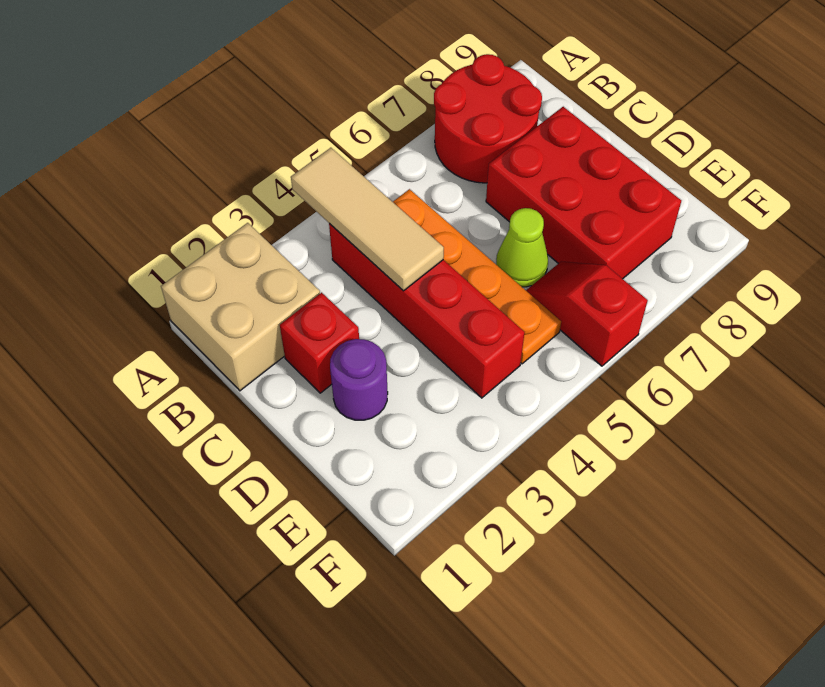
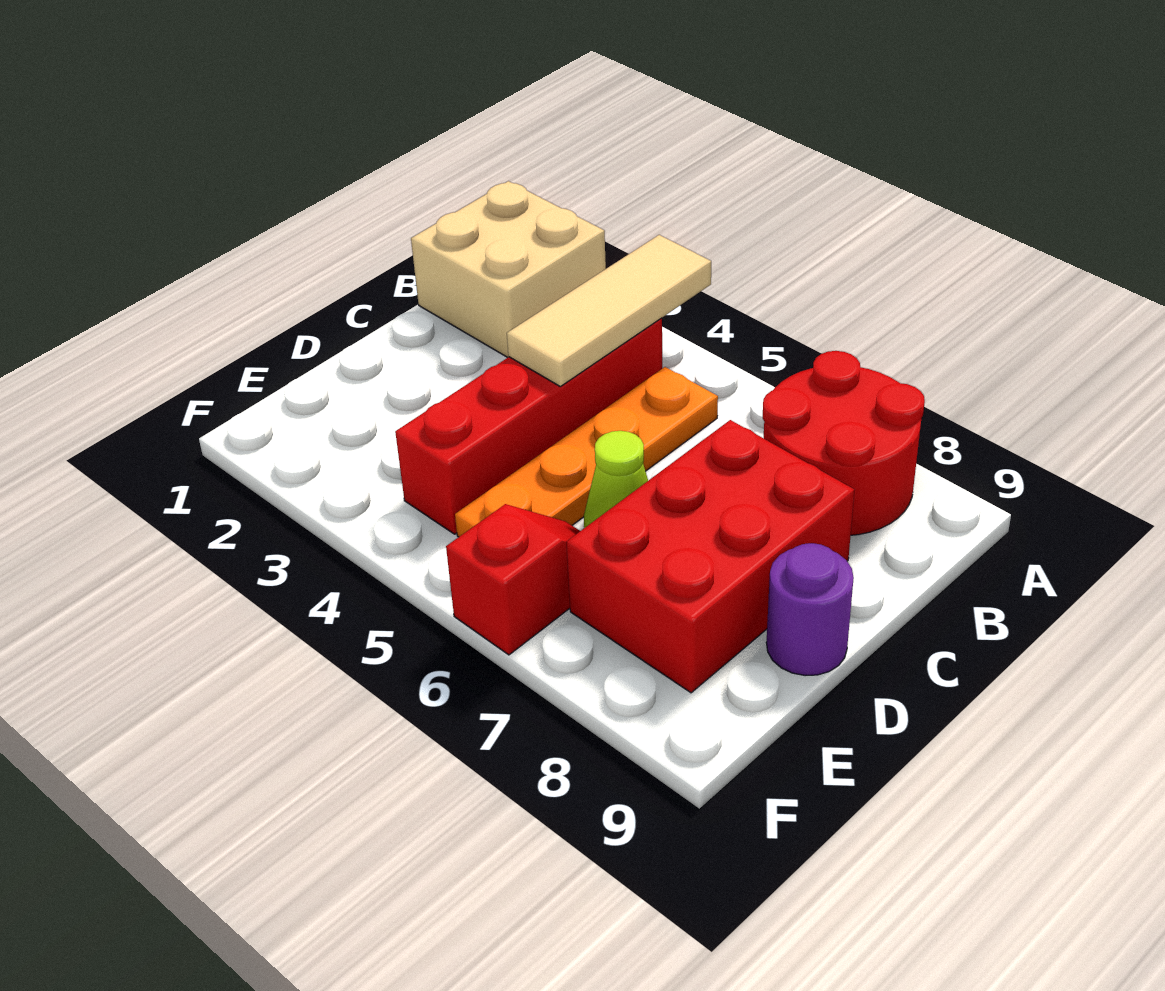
red 1x1 brick [280,293,359,393] -> none
purple 1x1 round brick [330,339,388,420] -> purple 1x1 round brick moved to [766,543,854,676]

